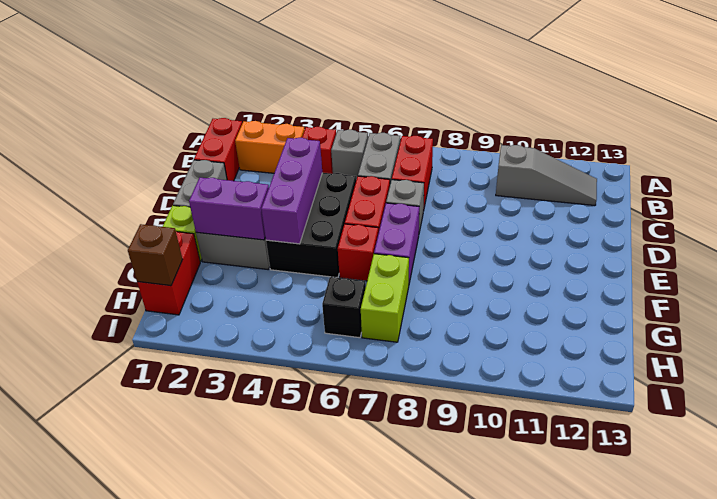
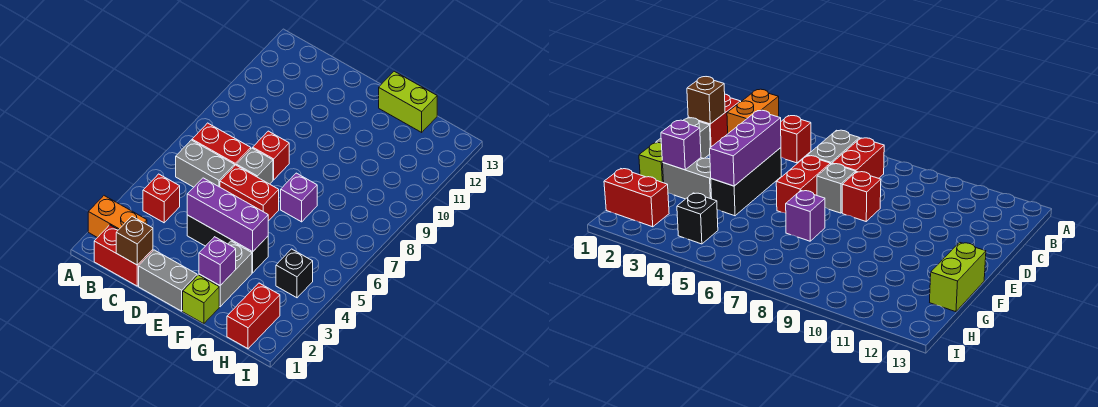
orange 1x2 brick [235,121,305,173] -> orange 1x2 brick turned to [88,196,147,238]
grey 1x1 brick [331,130,368,180] -> none
grey 1x3 slope [496,145,597,206] -> none
black 2x3 brick [266,173,356,278] -> black 1x3 brick [187,215,268,273]
purple 1x2 brick [374,203,419,283] -> purple 1x1 brick [281,173,317,222]
purple 1x2 brick [189,178,269,240] -> purple 1x1 brick [199,237,236,285]
red 1x1 brick [338,224,378,281] -> red 1x1 brick moved to [253,131,289,180]
red 1x2 brick [137,232,200,315] -> red 1x2 brick turned to [227,283,280,349]
lime 1x2 brick [361,254,409,342] -> lime 1x2 brick moved to [379,71,437,132]
brown 1x1 brick [128,224,183,286] -> brown 1x1 brick moved to [116,216,153,265]
black 1x1 brick [322,277,366,338] -> black 1x1 brick moved to [276,249,313,298]

